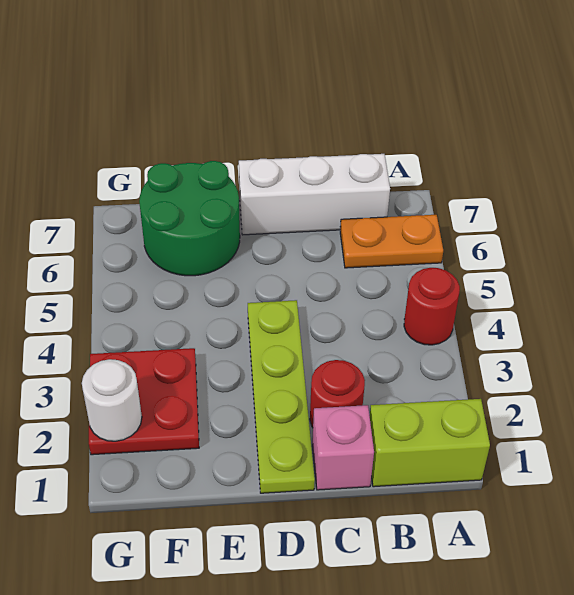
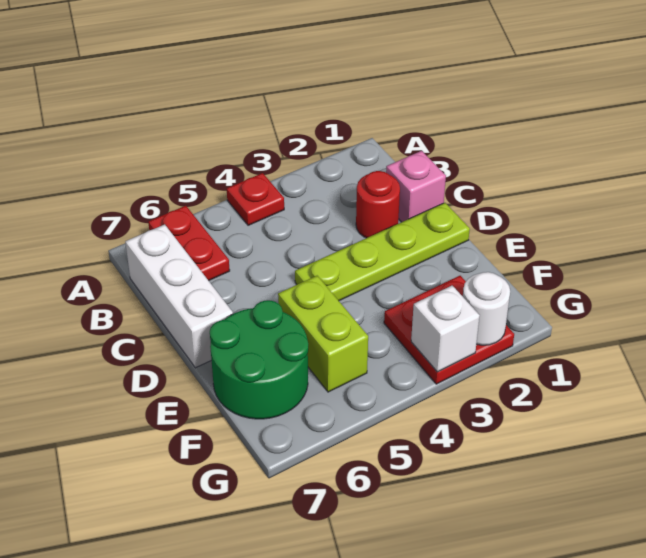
lime 1x2 brick [370,399,490,487] -> lime 1x2 brick moved to [278,276,368,392]
red 1x1 round brick [404,268,460,345] -> red 1x1 plate [227,173,284,225]
orange 1x2 plate [340,215,443,268] -> red 1x2 plate [148,206,230,281]
none -> white 1x1 brick [411,286,480,372]

